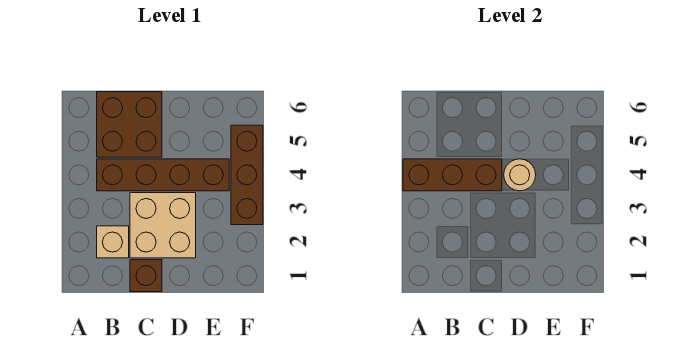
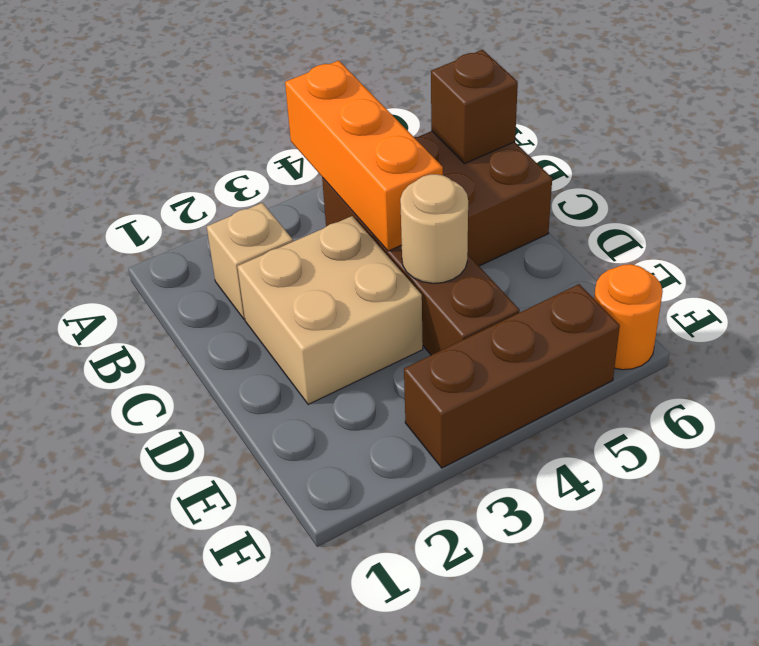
brown 1x3 brick [403,159,502,191] -> orange 1x3 brick [285,61,443,251]
brown 1x1 brick [130,260,162,292] -> brown 1x1 brick moved to [431,50,518,164]
none -> orange 1x1 round brick [594,264,663,370]

